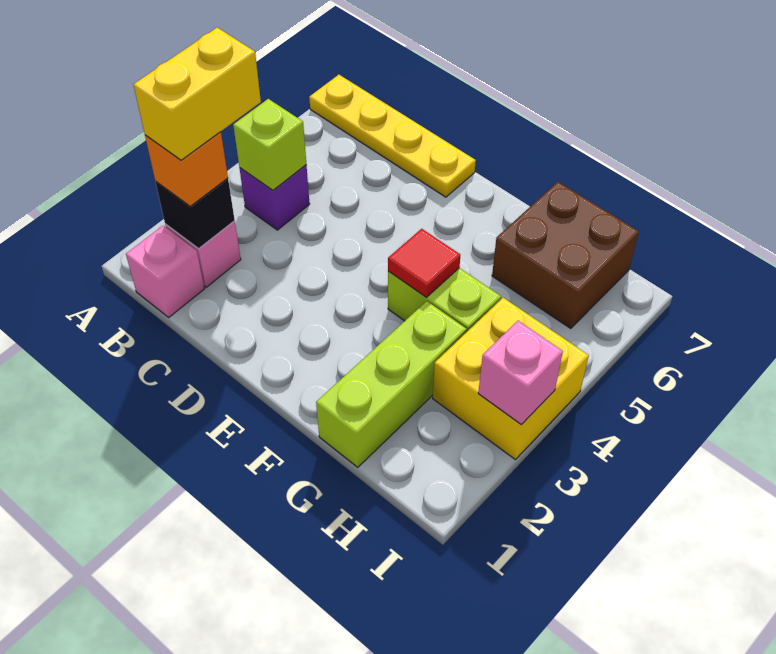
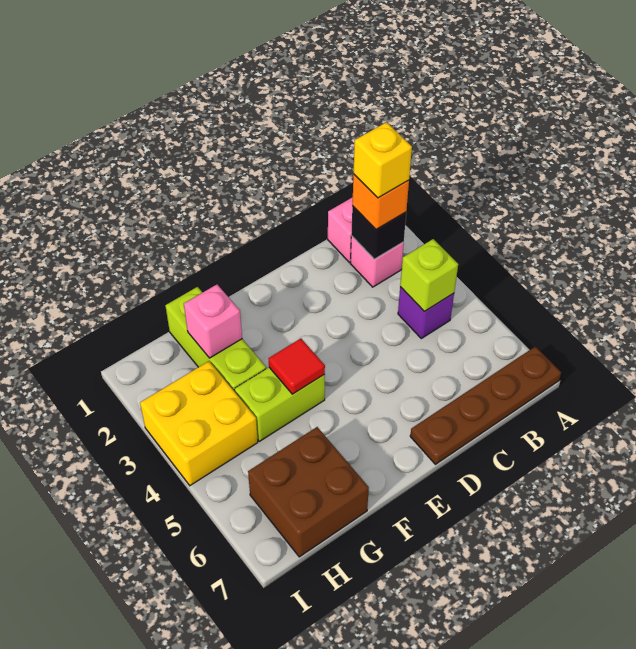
yellow 1x4 plate [309,75,476,197] -> brown 1x4 plate [410,346,561,464]
yellow 1x2 brick [133,28,261,160] -> yellow 1x1 brick [353,122,412,198]
pink 1x1 brick [478,321,563,425] -> pink 1x1 brick moved to [184,285,242,358]

